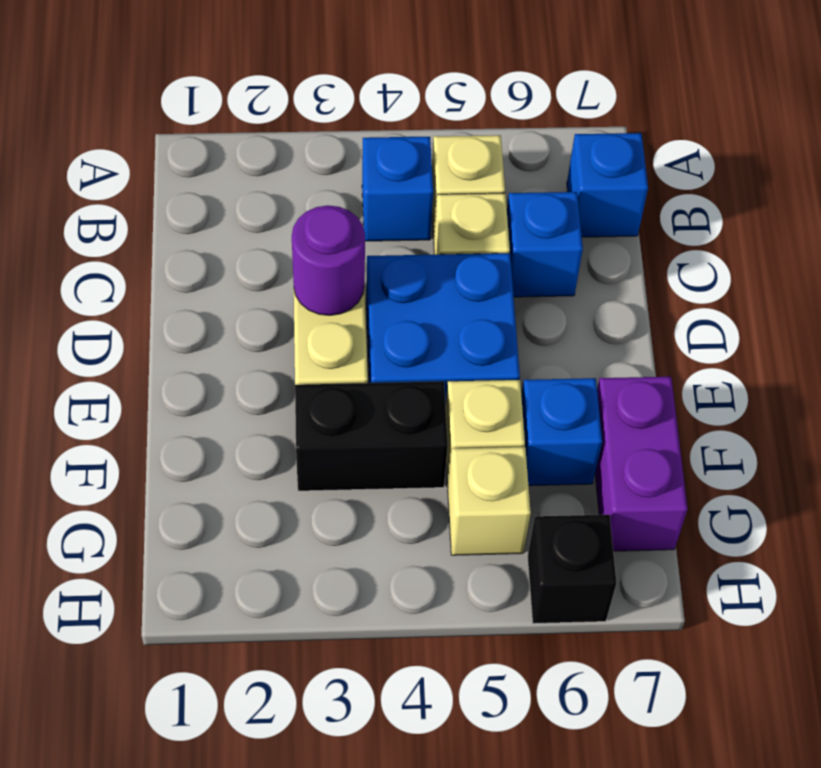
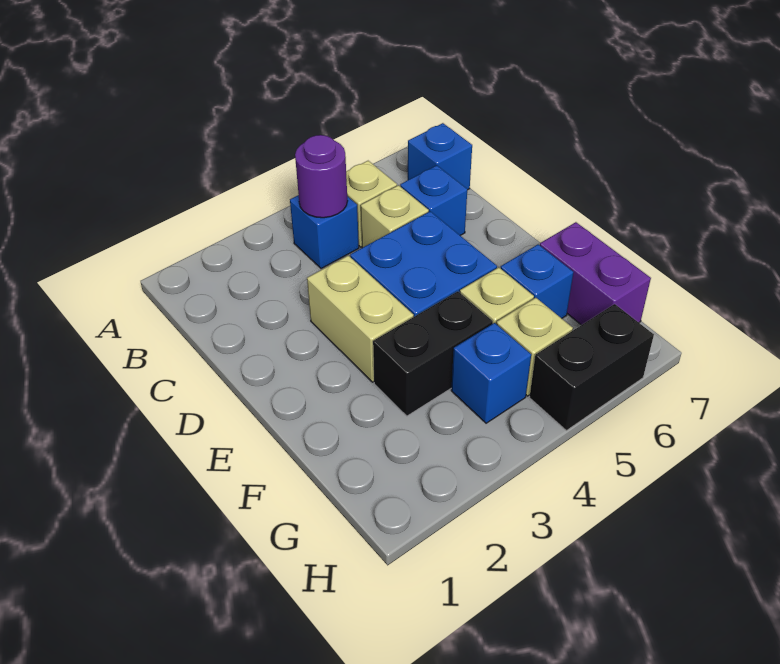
purple 1x1 round brick [292,205,365,315] -> purple 1x1 round brick moved to [295,135,347,218]
none -> blue 1x1 brick [451,323,531,423]
black 1x1 brick [527,515,616,624] -> black 1x2 brick [529,304,654,431]

